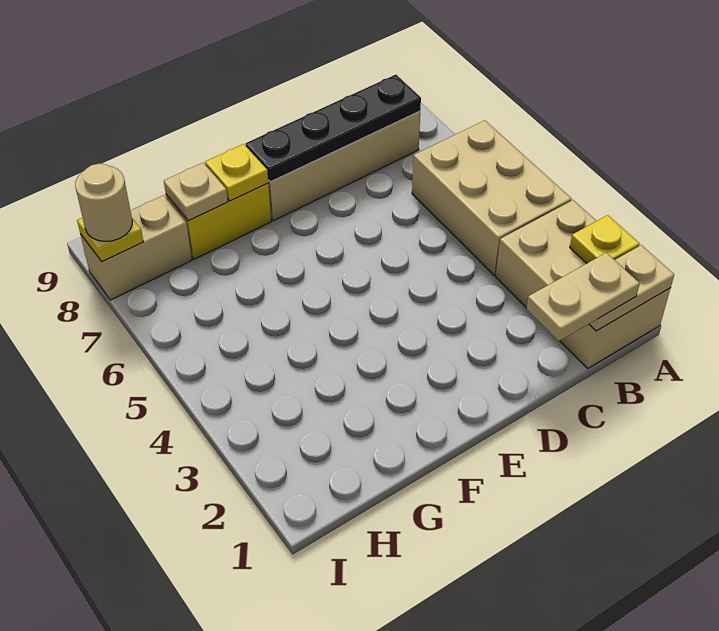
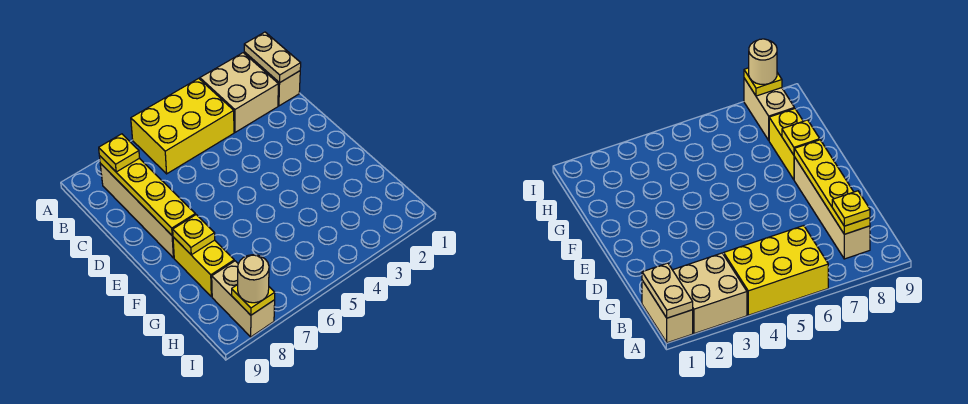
yellow 1x1 plate [570,215,639,263] -> yellow 1x1 plate moved to [99,134,139,172]
tan 2x3 brick [412,120,572,275] -> yellow 2x3 brick [131,78,234,174]
tan 1x2 plate [526,253,640,341] -> none
black 1x4 plate [246,75,421,182] -> yellow 1x4 plate [99,155,195,236]
tan 1x1 plate [164,163,228,221] -> none

